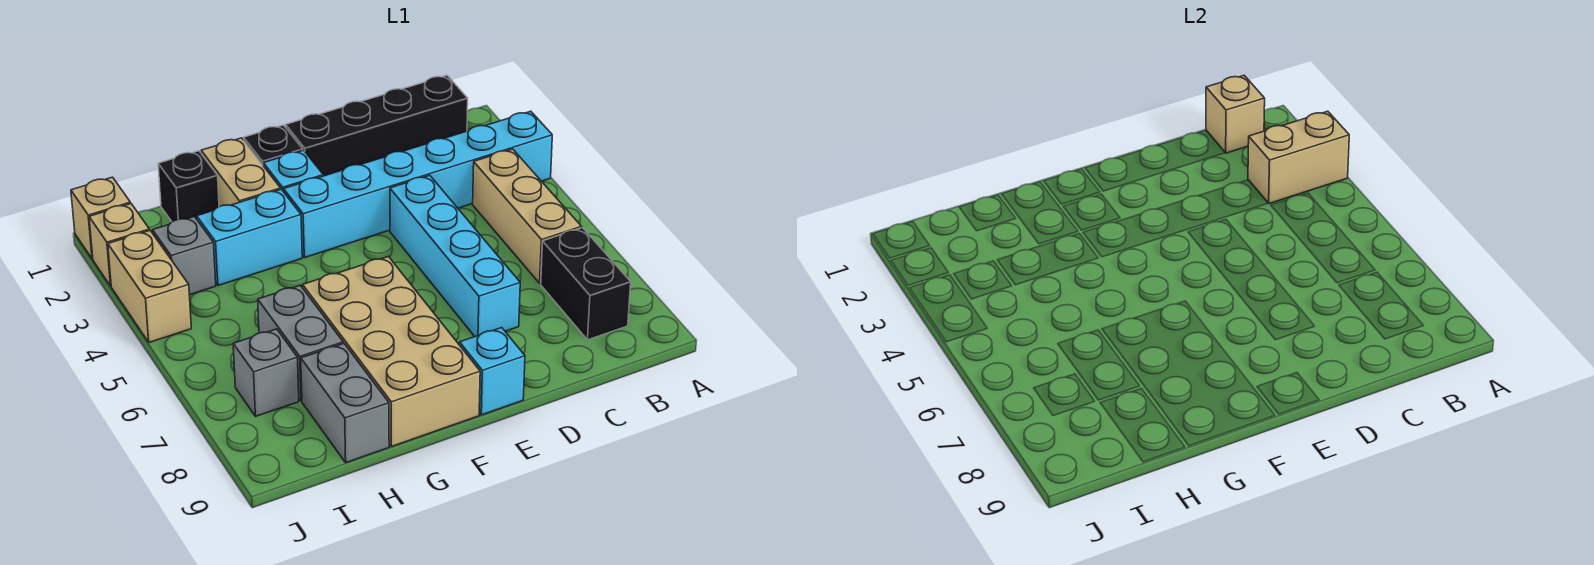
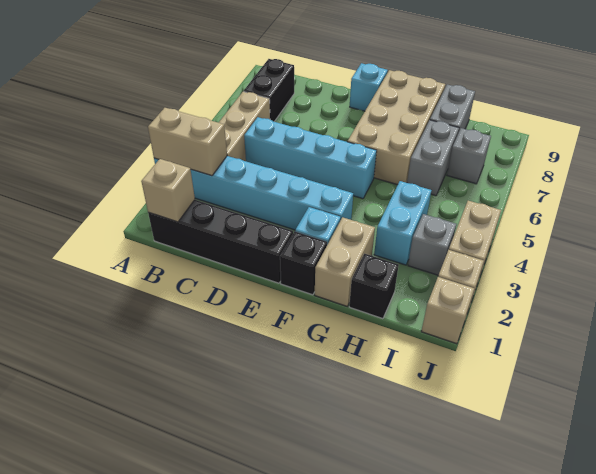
cyan 1x4 brick [390,175,520,336] -> cyan 1x4 brick turned to [244,117,377,199]
cyan 1x2 brick [197,189,302,286] -> cyan 1x2 brick turned to [374,181,432,265]

